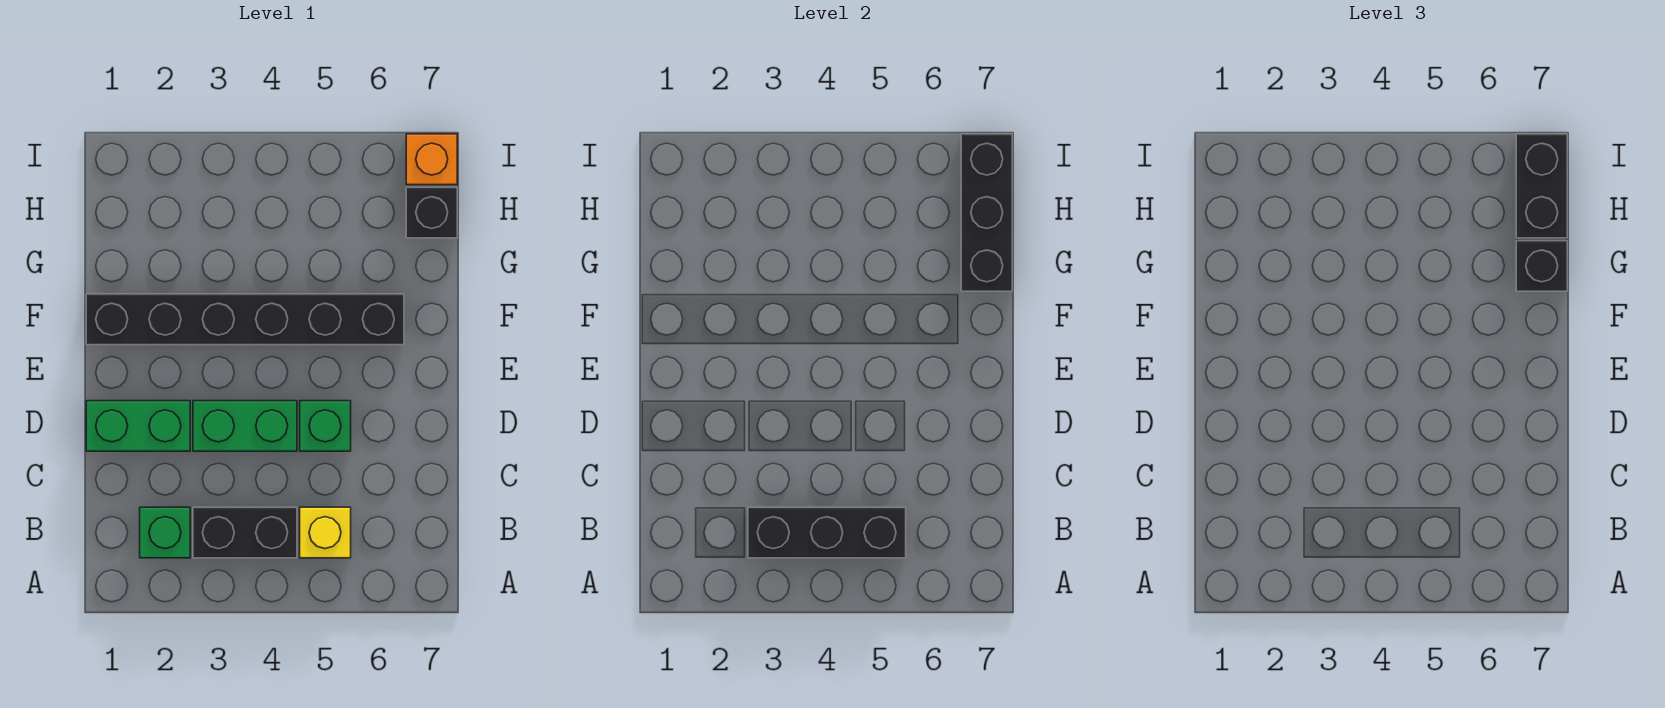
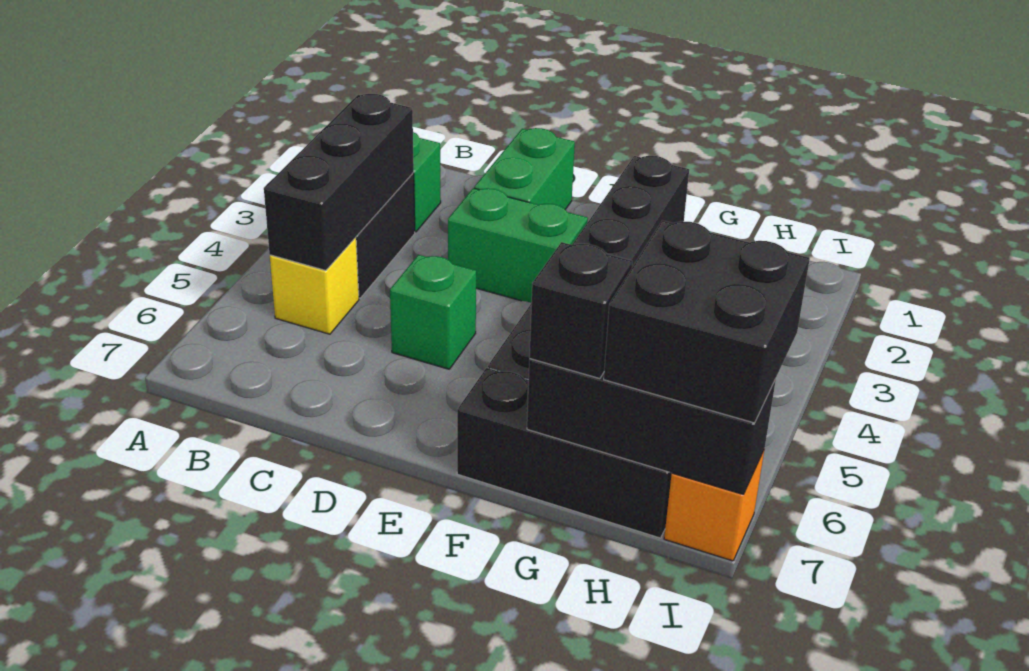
green 1x2 brick [193,401,297,451] -> green 1x2 brick turned to [448,188,588,303]
black 1x1 brick [406,187,457,238] -> black 1x3 brick [457,368,672,538]
black 1x2 brick [1516,134,1567,238] -> black 2x2 brick [604,220,810,423]

